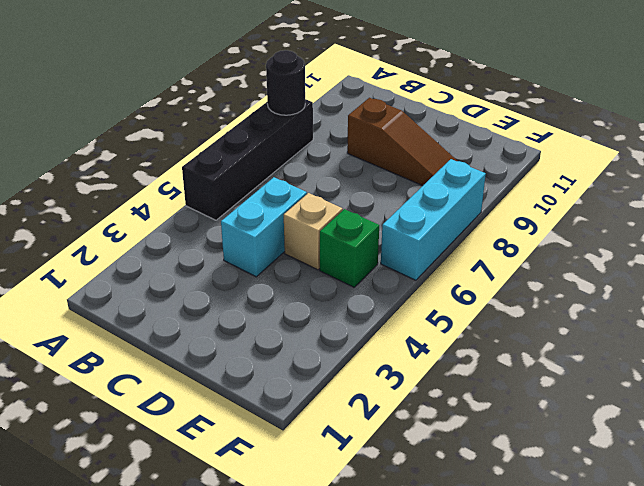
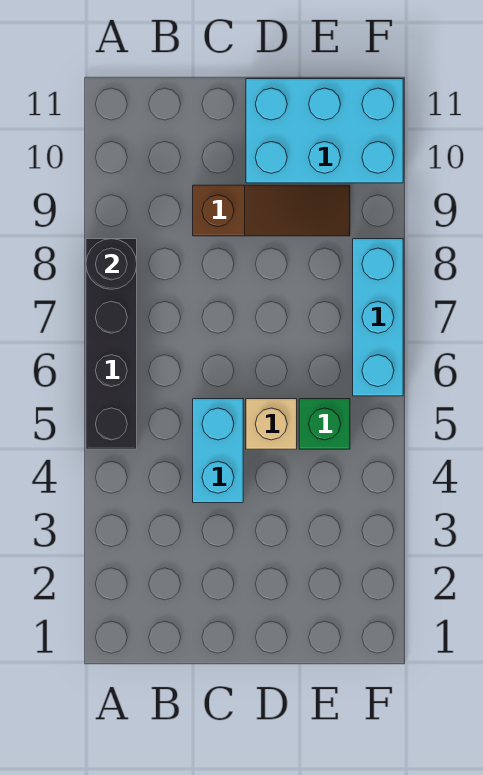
none -> cyan 2x3 brick [246,79,403,183]

